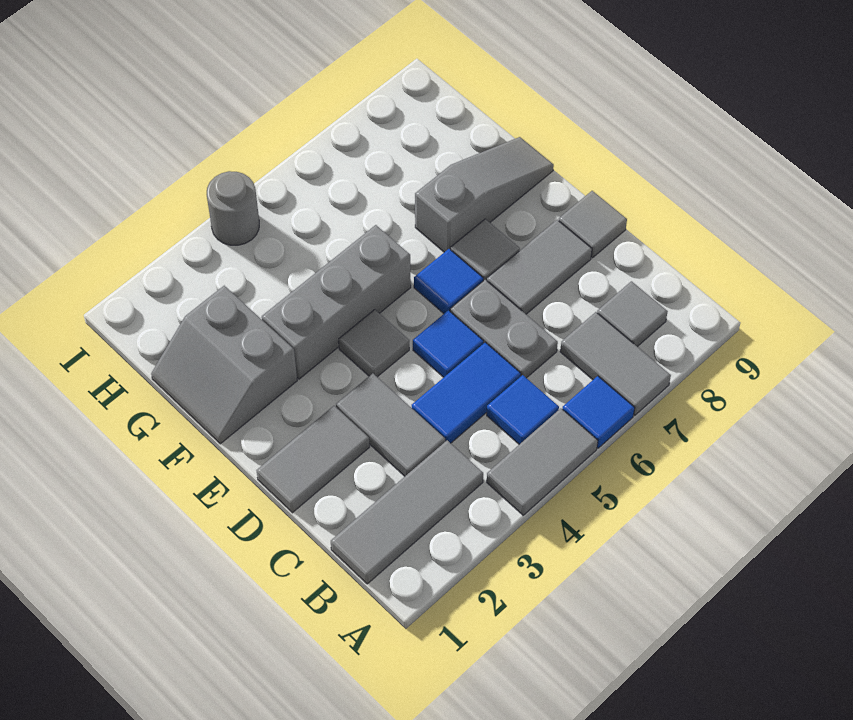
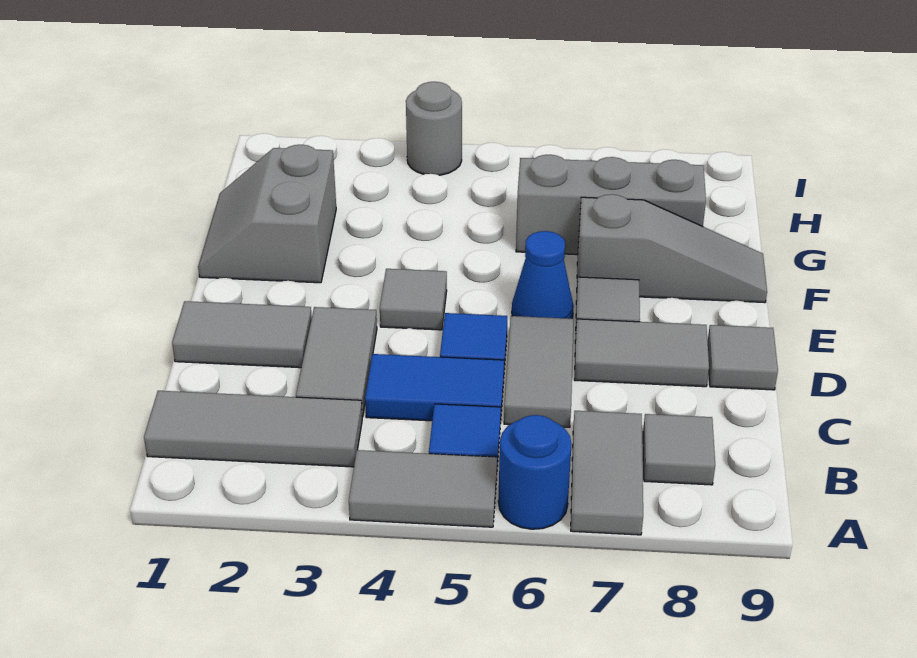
blue 1x1 tile [562,376,635,448] -> blue 1x1 round brick [498,415,572,529]
grey 1x2 plate [450,280,558,378] -> grey 1x2 tile [504,316,574,427]
blue 1x1 tile [414,249,483,314] -> blue 1x1 cone [512,231,574,319]
grey 1x3 brick [262,225,411,379] -> grey 1x3 brick moved to [516,155,706,255]

